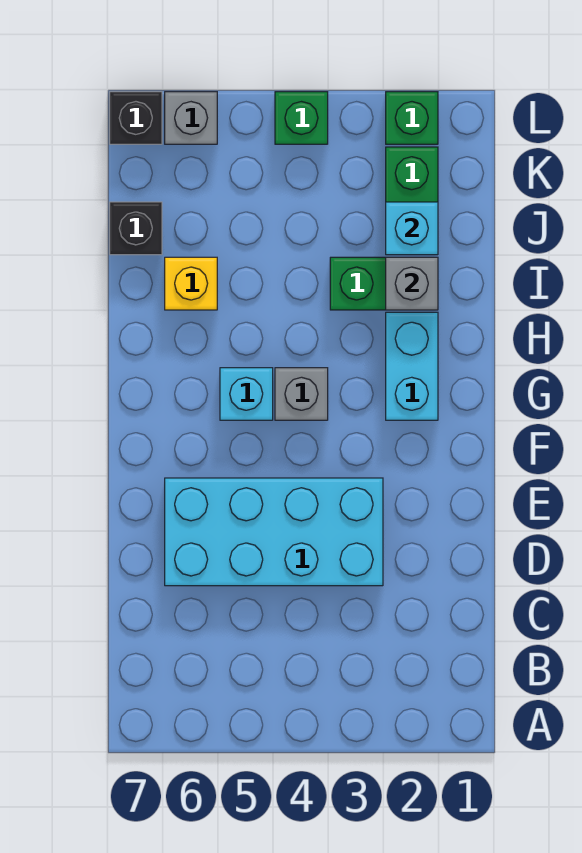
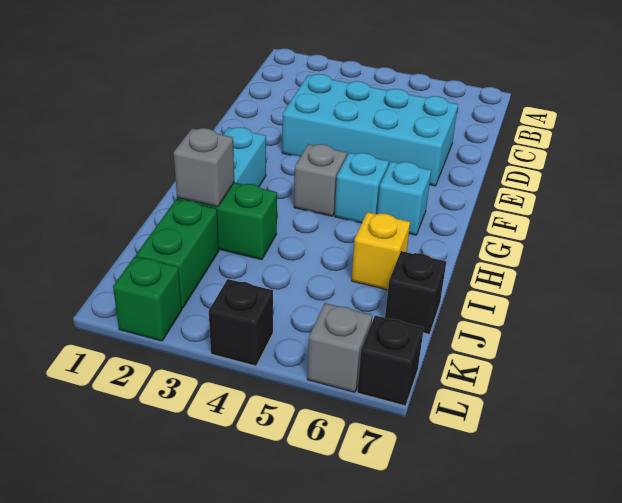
cyan 1x1 brick [386,202,438,255] -> cyan 1x1 brick moved to [377,162,431,235]
green 1x1 brick [275,92,328,144] -> black 1x1 brick [209,279,273,366]

